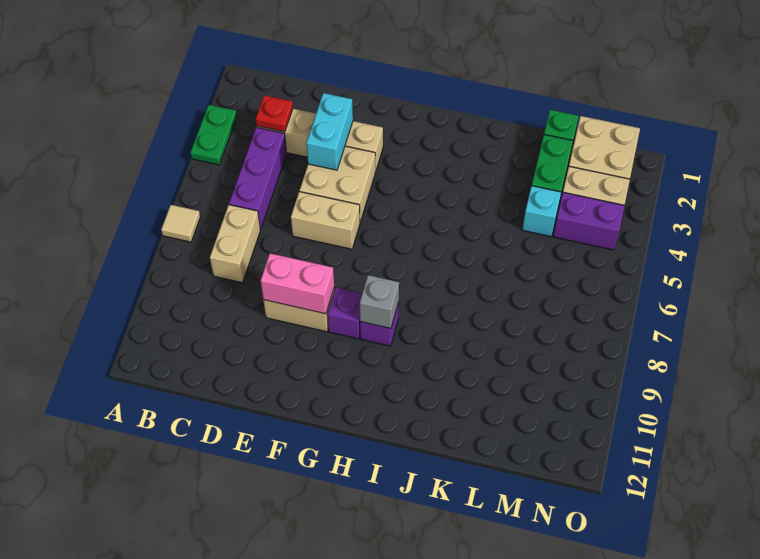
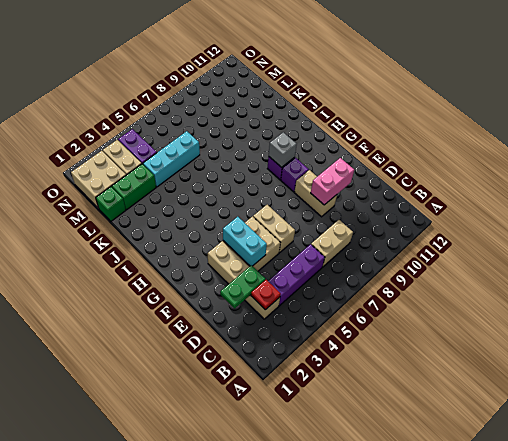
green 1x2 plate [190,105,237,165] -> green 1x2 plate moved to [220,265,265,308]
tan 1x1 tile [161,205,200,242] -> none
cyan 1x2 brick [306,93,353,170] -> cyan 1x2 brick turned to [223,217,267,266]
pink 1x2 brick [261,253,334,314] -> pink 1x2 brick turned to [311,158,354,205]
cyan 1x1 brick [522,186,561,236] -> cyan 1x3 brick [143,131,200,187]

